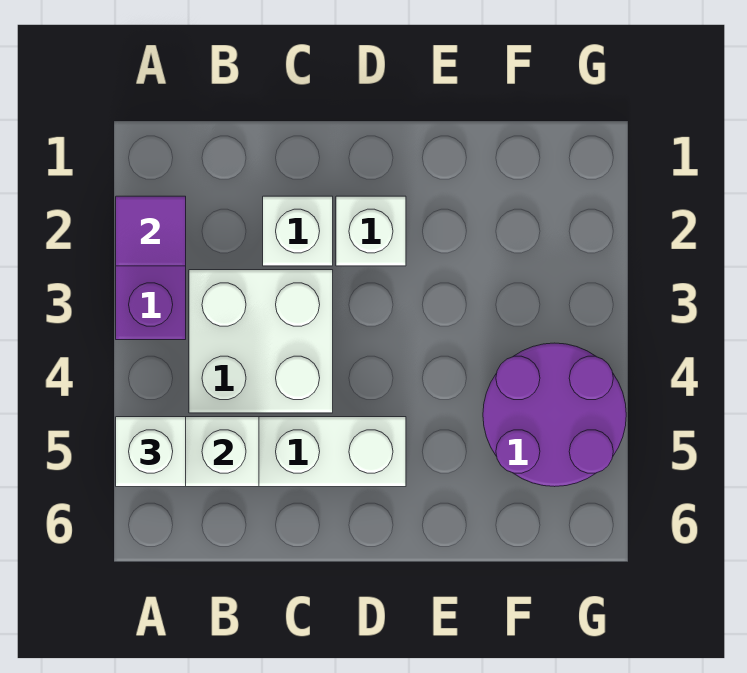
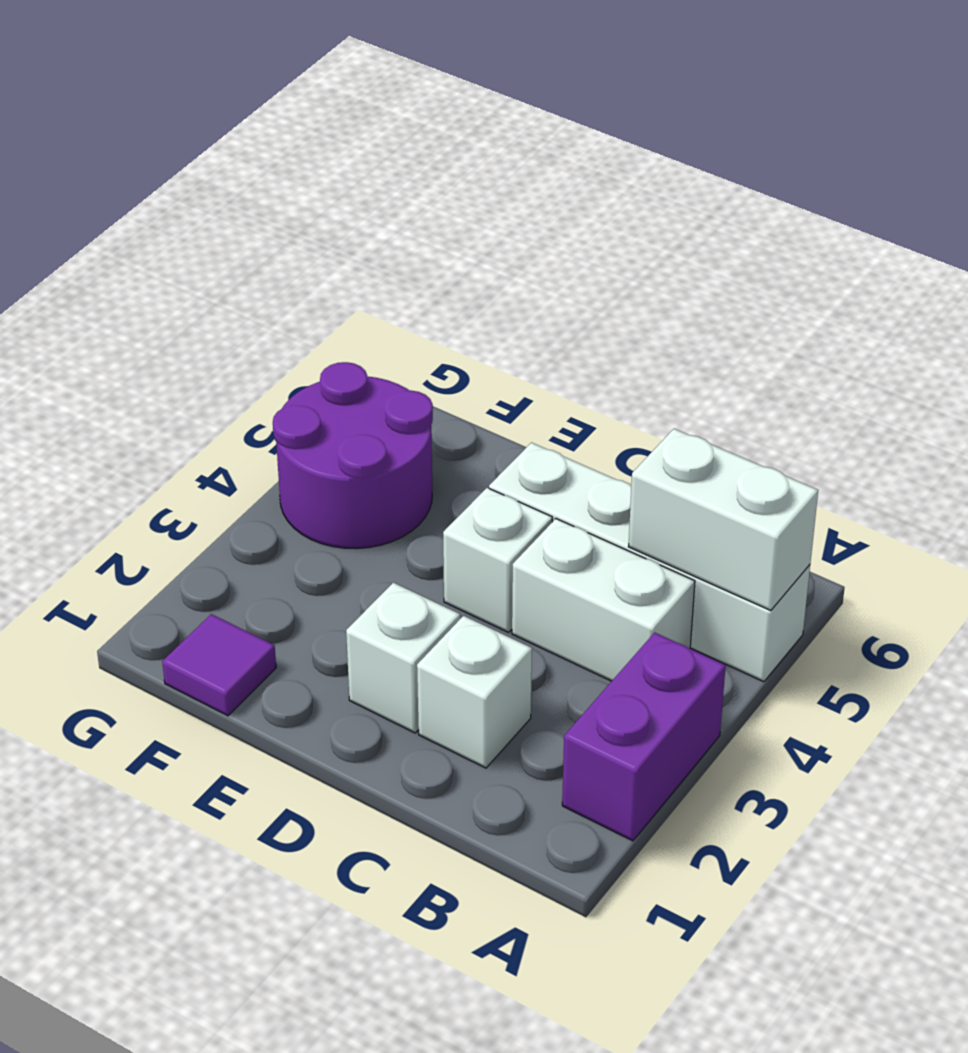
purple 1x1 tile [116,196,186,266] -> purple 1x1 tile moved to [162,614,276,716]
white 1x1 brick [116,417,186,487] -> white 1x1 brick moved to [443,488,552,632]
white 2x2 brick [189,270,333,413] -> white 1x2 brick [512,519,695,681]

